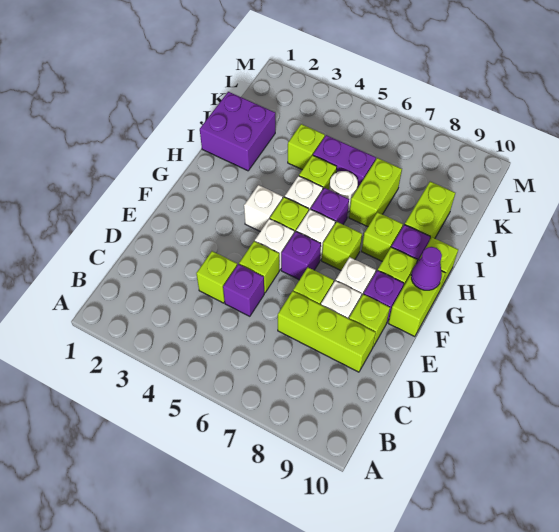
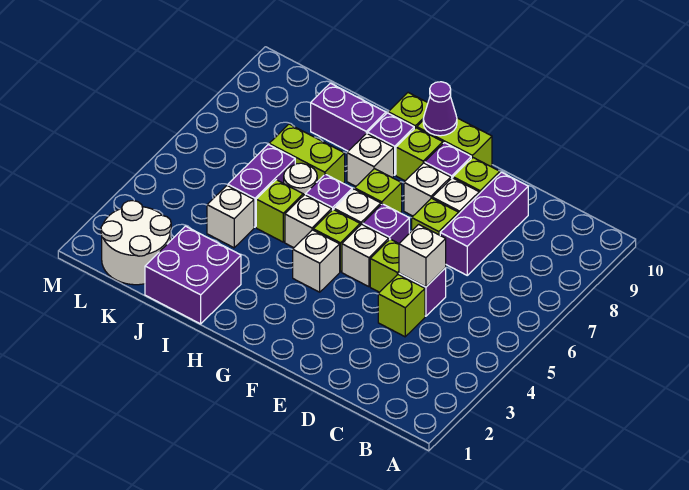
none -> white 1x1 brick [399,224,446,287]
lime 1x3 brick [278,291,376,372] -> purple 1x3 brick [440,172,528,275]
lime 1x1 brick [362,212,403,261] -> white 1x1 brick [347,133,394,186]
lime 1x2 brick [405,182,455,240] -> purple 1x2 brick [311,83,386,151]
lime 1x1 brick [288,124,325,170] -> white 1x1 brick [207,186,254,248]
none -> white 2x2 round brick [101,201,171,285]

